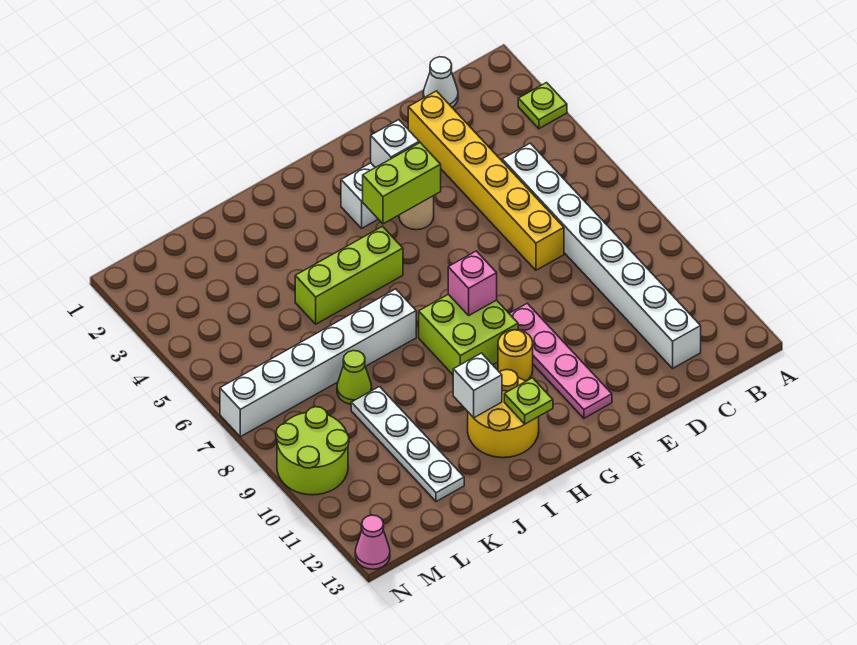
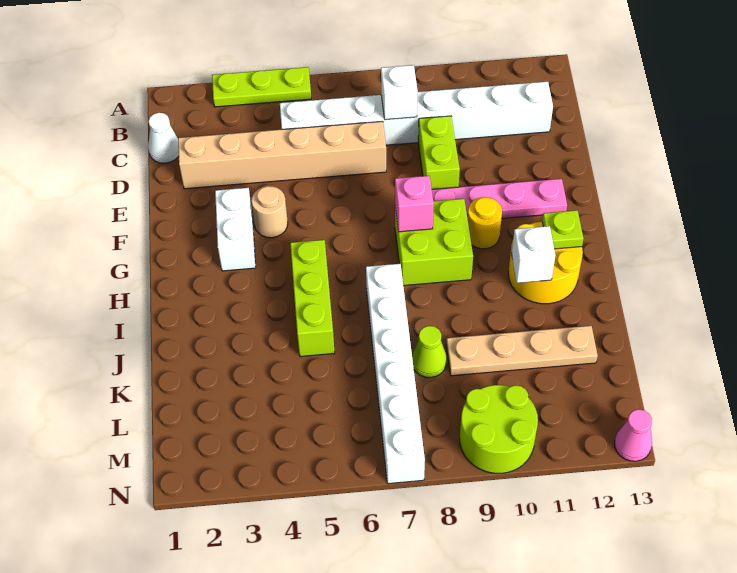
lime 1x1 plate [518,83,567,129] -> lime 1x3 plate [212,67,311,107]
yellow 1x6 brick [408,91,564,270] -> tan 1x6 brick [178,121,386,189]
white 1x1 brick [371,120,419,168] -> white 1x1 brick moved to [381,65,418,120]
lime 1x2 brick [363,143,441,224] -> lime 1x2 brick moved to [418,116,460,189]
white 1x4 plate [351,387,464,502] -> tan 1x4 plate [446,326,598,376]

